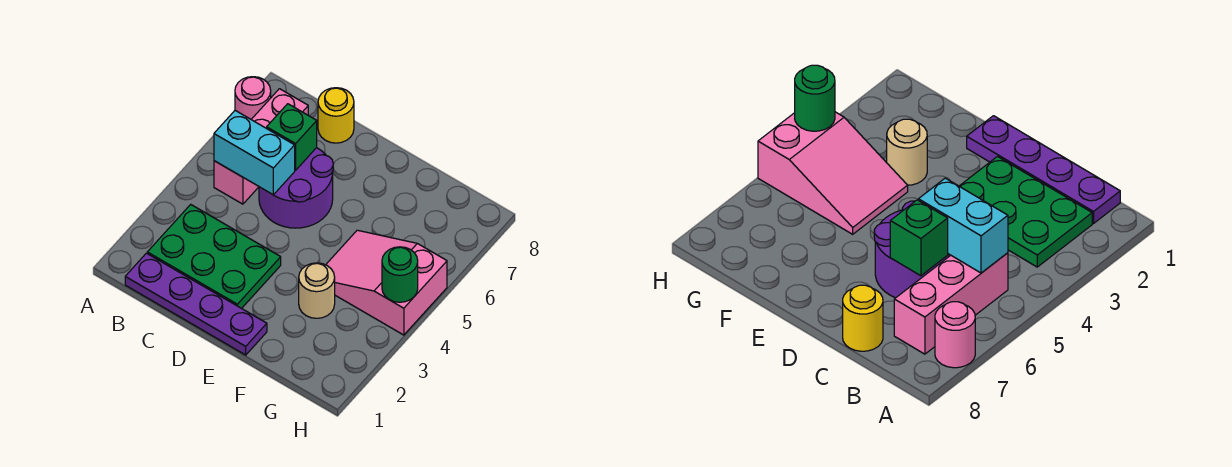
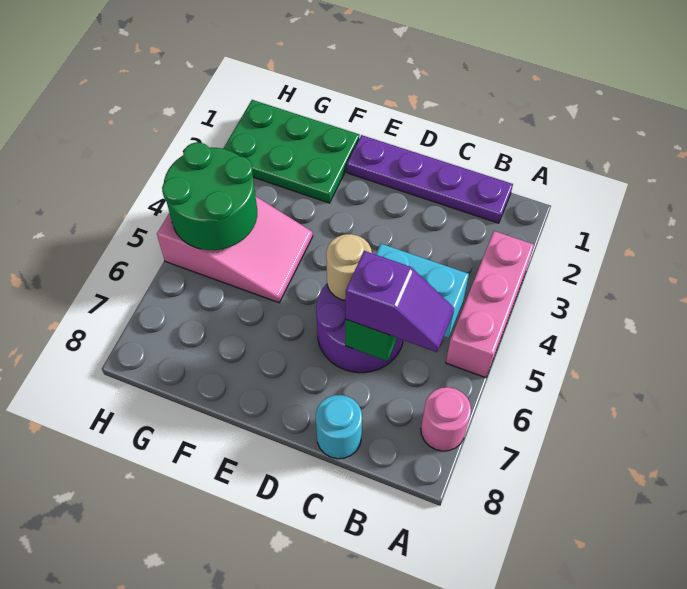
green 2x3 plate [147,205,281,308] -> green 2x3 plate moved to [223,100,359,203]
pink 1x3 brick [214,89,308,204] -> pink 1x3 brick moved to [446,231,534,378]
none -> purple 1x2 slope [346,251,454,352]
yellow 1x1 round brick [318,88,354,143] -> cyan 1x1 round brick [316,395,362,459]
tan 1x1 round brick [299,263,335,318] -> tan 1x1 round brick moved to [326,234,372,300]
green 1x1 round brick [382,247,418,302] -> green 2x2 round brick [162,142,257,250]

